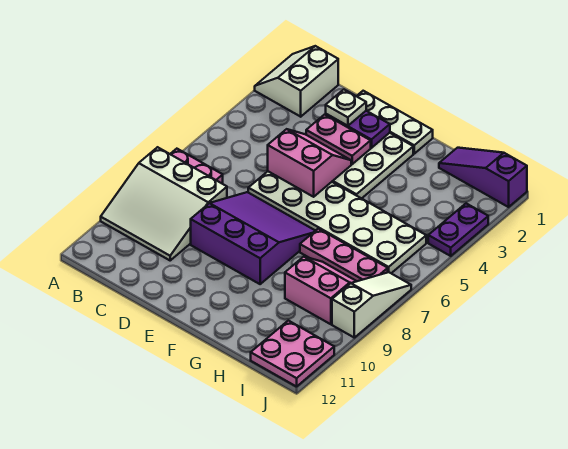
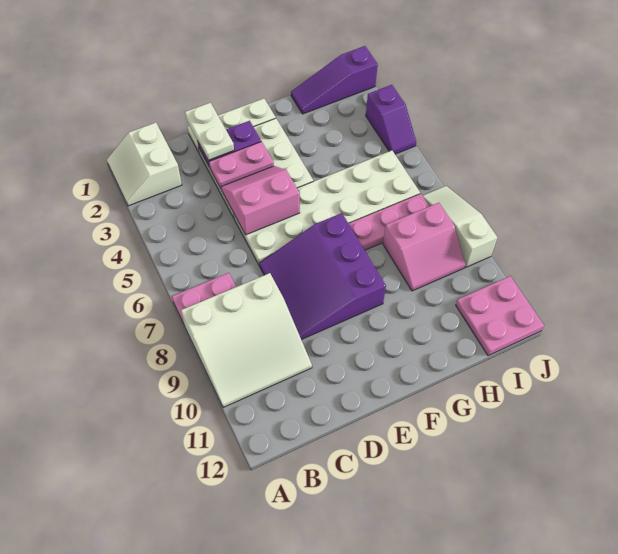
white 1x1 plate [326,89,366,126] -> white 1x2 plate [185,103,234,160]
purple 3x3 slope [191,192,315,284] -> purple 3x3 slope turned to [259,213,386,340]
pink 2x2 slope [285,257,357,324] -> pink 2x2 slope turned to [383,203,465,291]
purple 1x2 plate [428,203,488,256] -> purple 1x2 slope [366,85,416,154]

